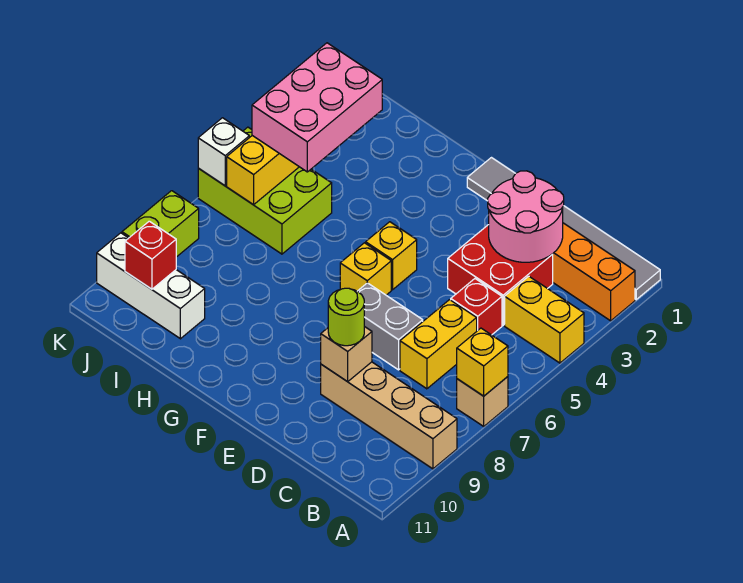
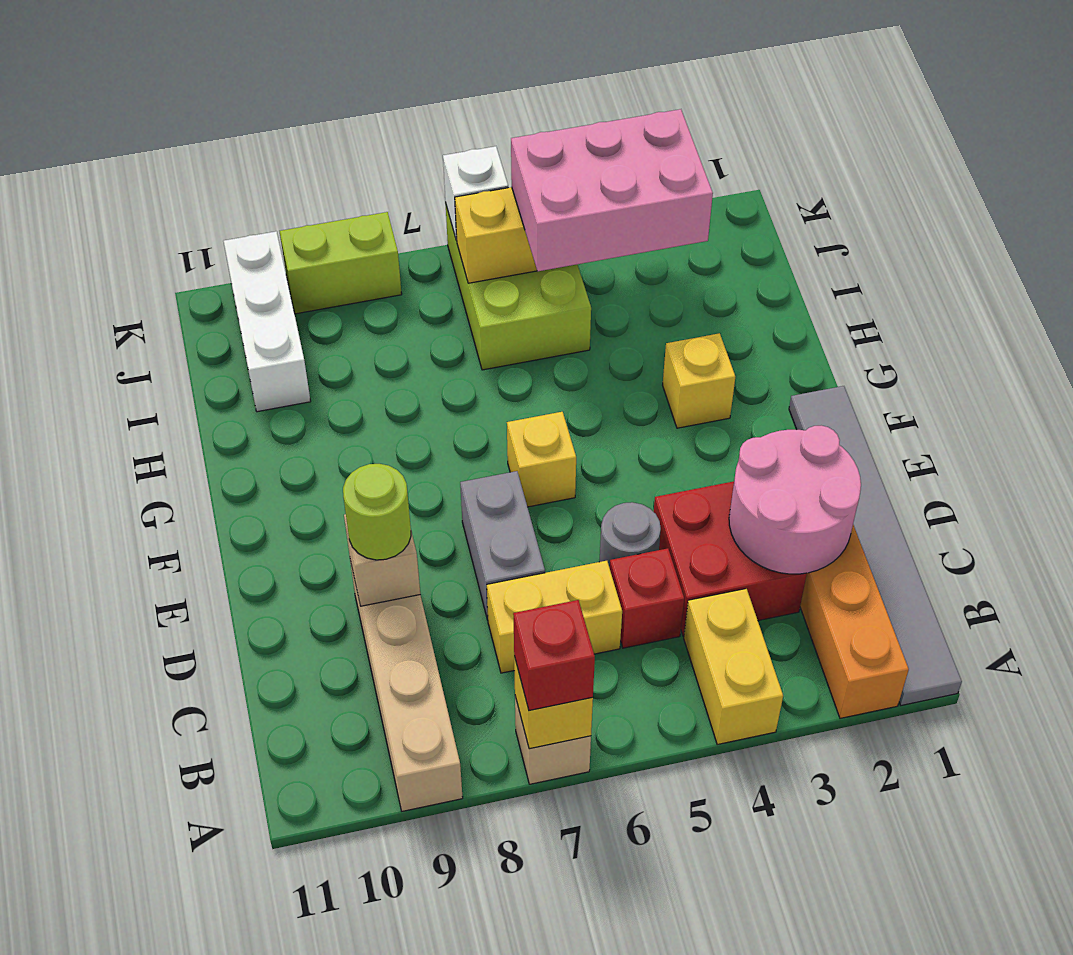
none -> grey 1x1 round brick [600,502,661,568]
yellow 1x1 brick [366,222,417,290] -> yellow 1x1 brick moved to [663,333,735,428]
red 1x1 brick [125,221,176,289] -> red 1x1 brick moved to [513,600,595,710]

